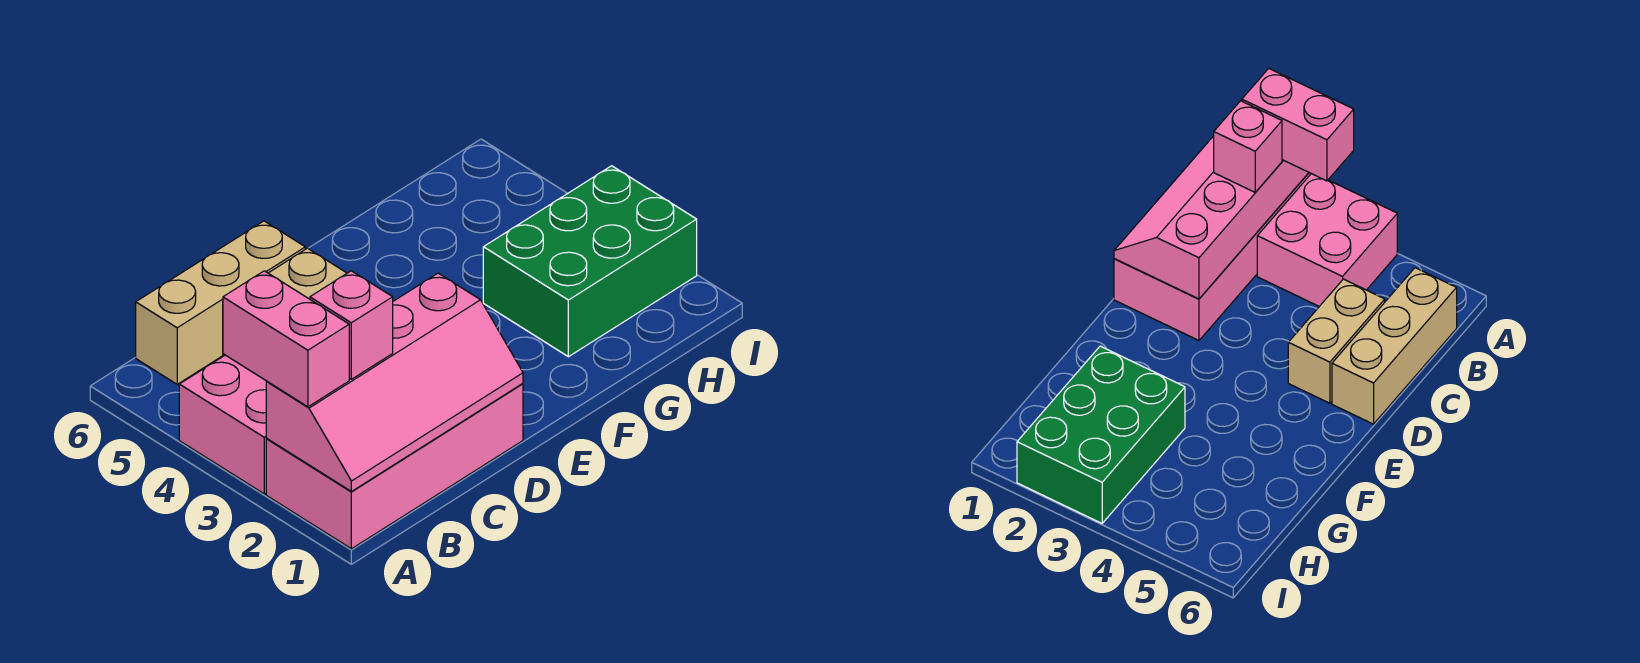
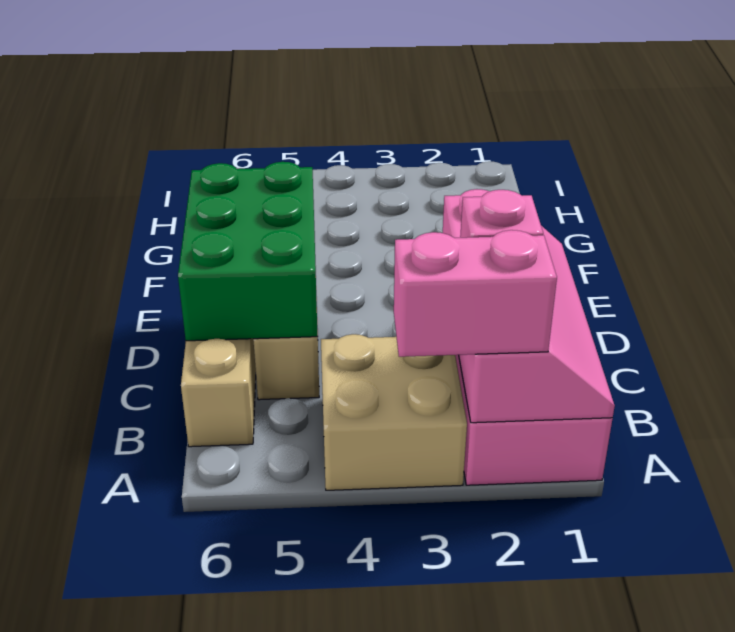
pink 2x2 brick [179,355,267,494] -> tan 2x2 brick [321,334,467,490]
green 2x3 brick [483,166,697,357] -> green 2x3 brick moved to [178,162,318,341]

